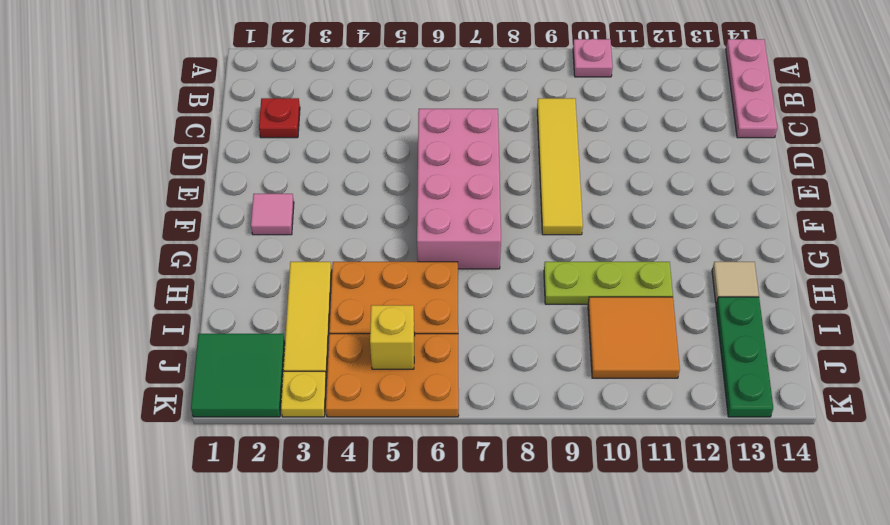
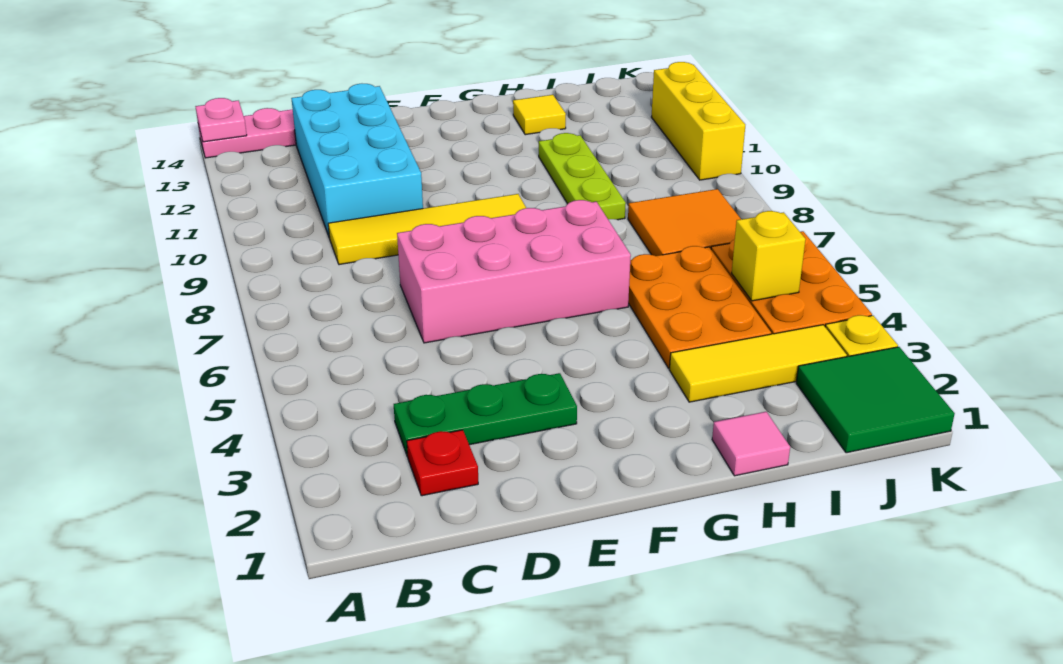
pink 1x1 plate [573,39,613,77] -> pink 1x1 plate moved to [195,98,247,142]
none -> cyan 2x4 brick [291,84,423,238]
pink 1x1 tile [251,194,294,235] -> pink 1x1 tile moved to [712,412,790,476]
tan 1x1 tile [712,262,759,304] -> yellow 1x1 tile [513,95,566,135]
orange 2x2 tile [588,297,680,378] -> orange 2x2 tile moved to [628,189,741,256]
green 1x3 plate [716,297,773,417] -> green 1x3 plate moved to [394,373,577,456]
none -> yellow 1x3 brick [652,62,745,180]

